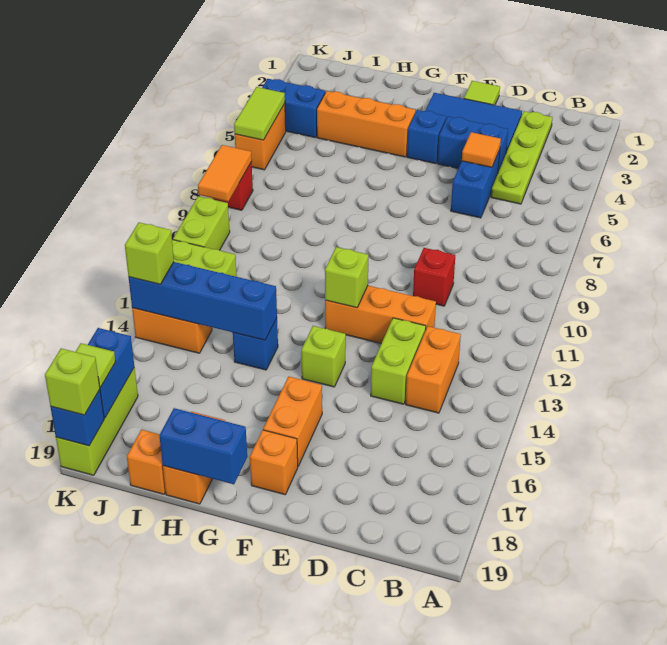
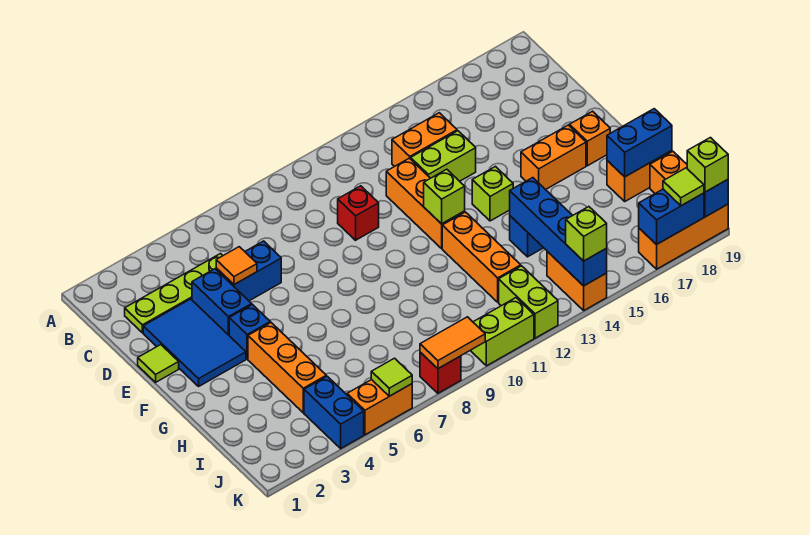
none -> orange 1x3 brick [442,212,521,302]
blue 1x2 brick [159,408,247,484] -> blue 1x2 brick turned to [607,109,672,177]
lime 1x2 tile [234,87,285,140] -> lime 1x1 tile [371,358,412,396]
lime 1x3 brick [56,367,138,475] -> orange 1x3 brick [639,204,728,269]

